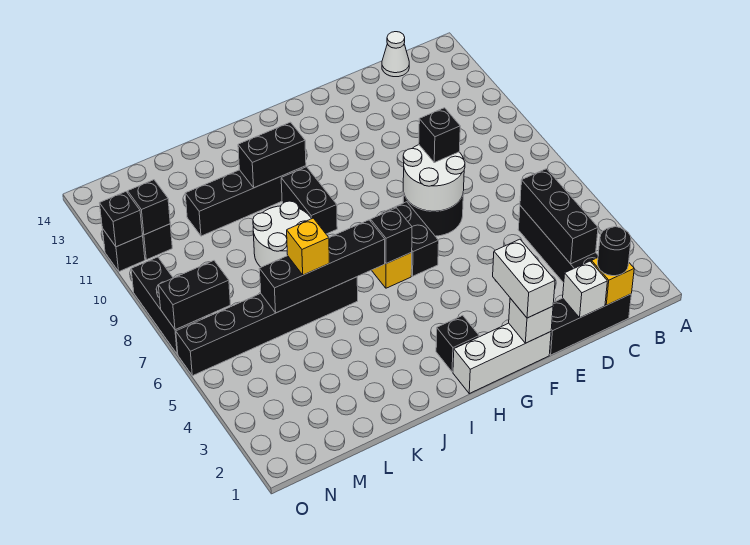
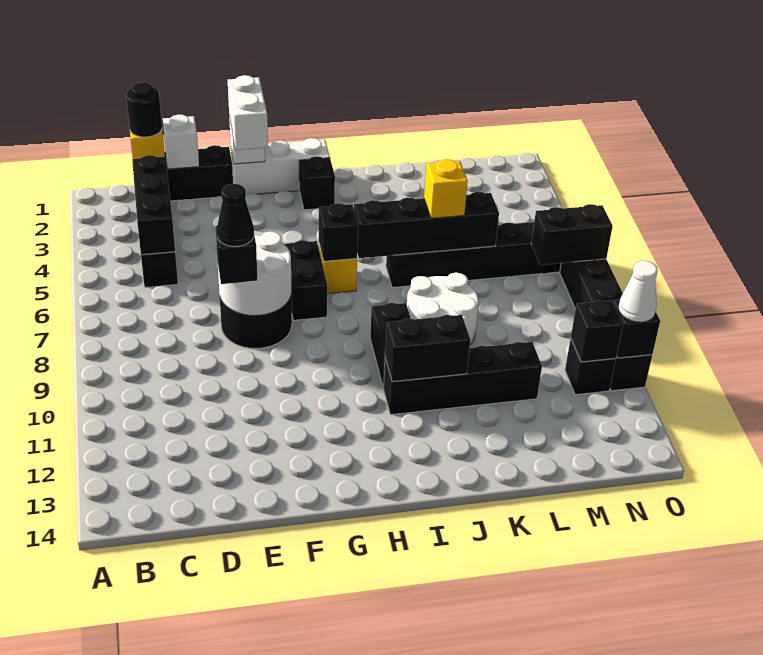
white 1x1 cone [382,32,409,77] -> white 1x1 cone moved to [618,261,658,322]
none -> black 1x1 cone [217,184,254,246]

